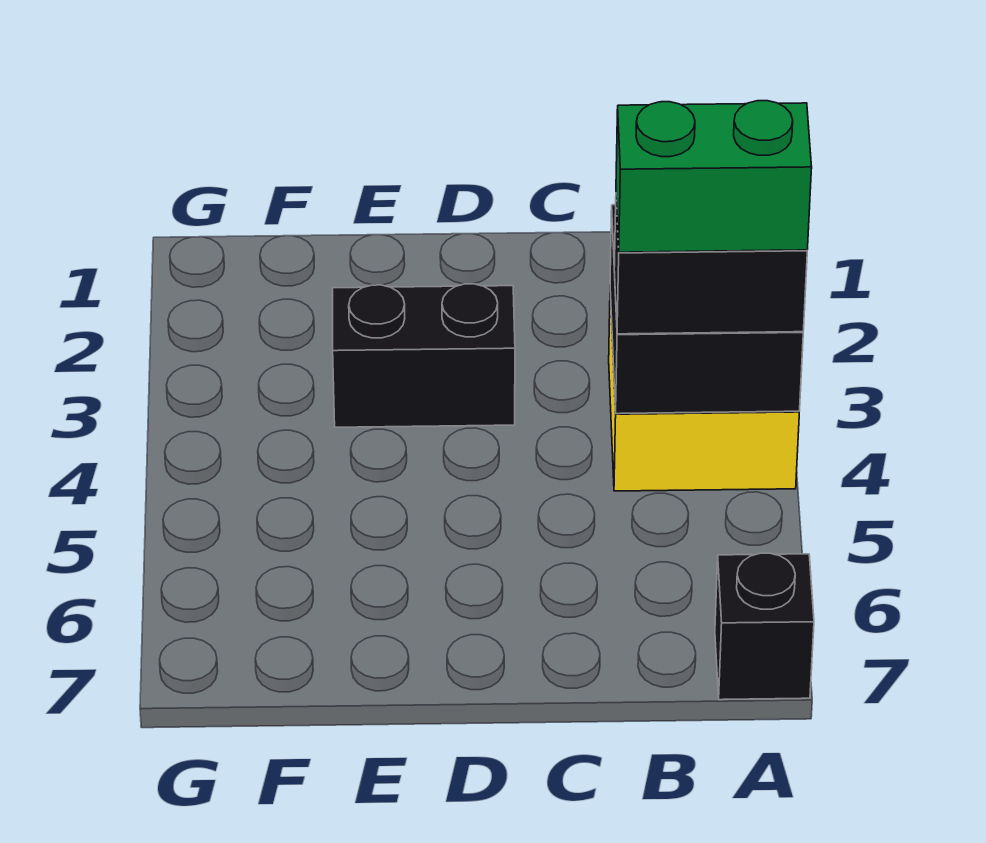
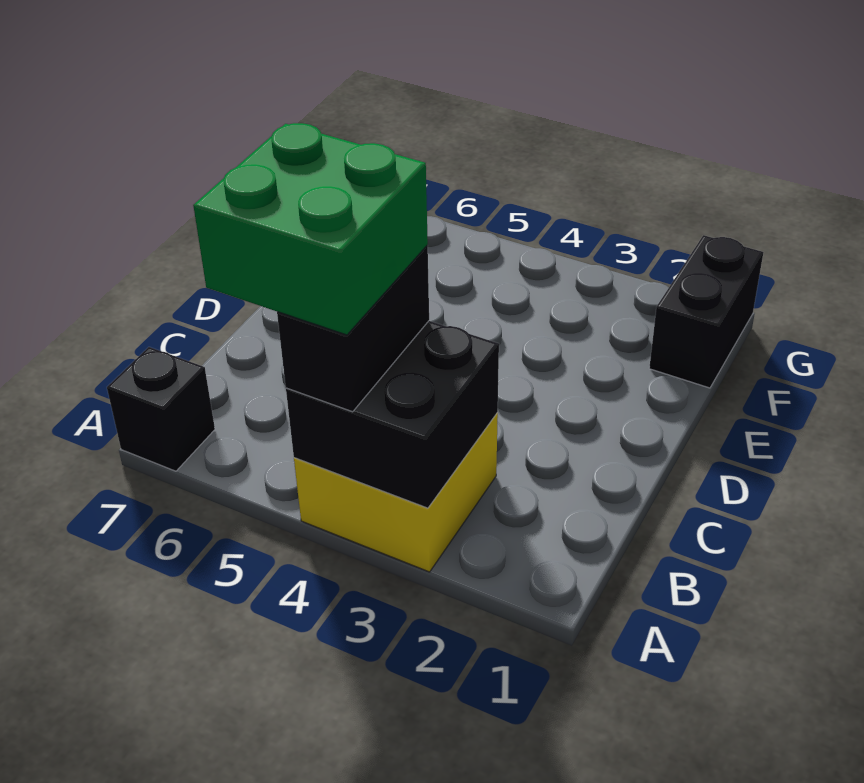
green 1x2 brick [616,101,812,252] -> green 2x2 brick [193,123,428,335]
black 1x2 brick [333,284,515,427] -> black 1x2 brick moved to [649,235,763,388]

